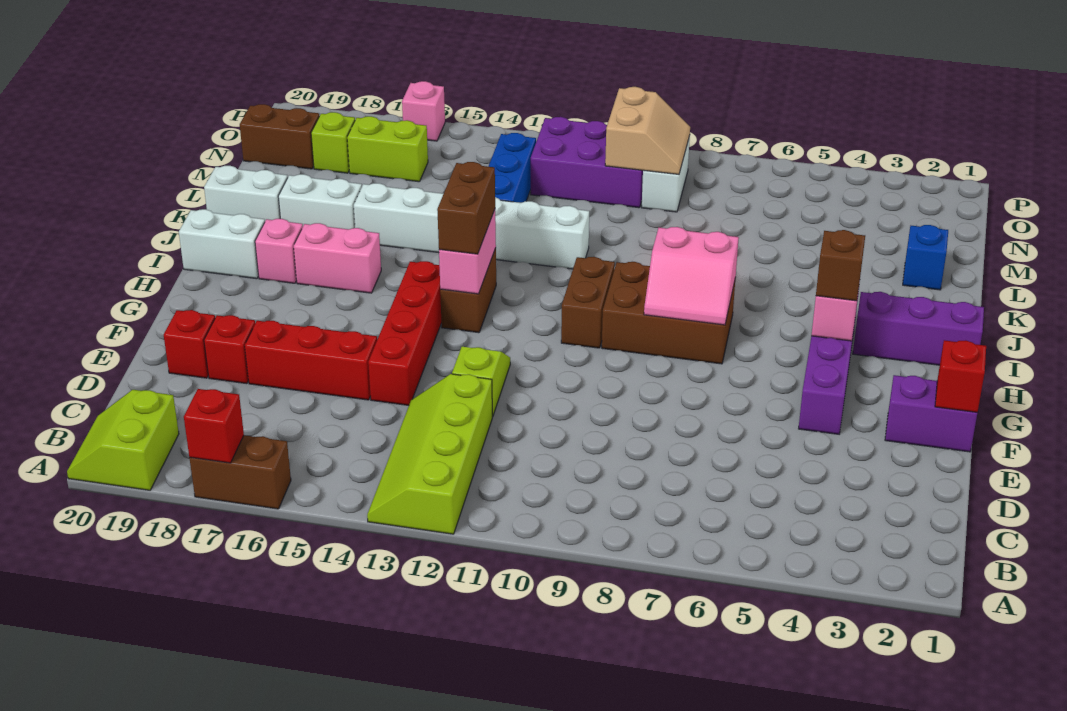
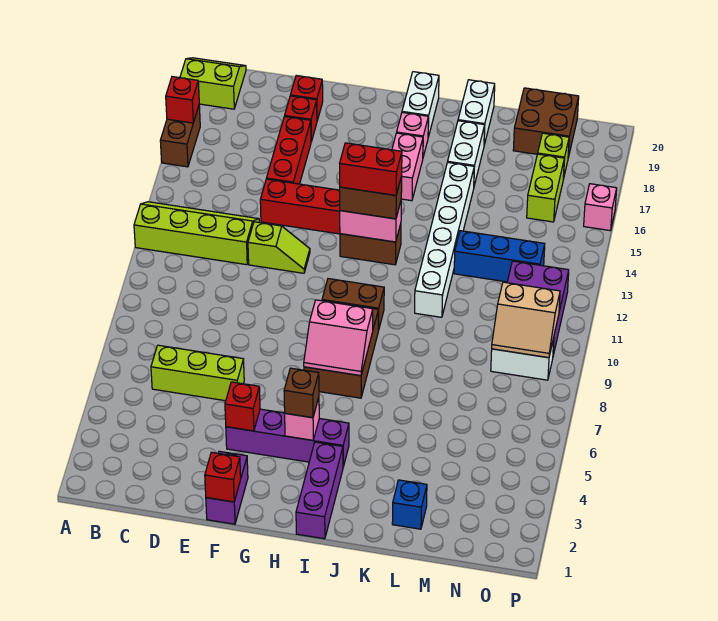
none -> lime 1x3 brick [151,345,244,401]
none -> red 1x1 brick [225,382,260,431]
pink 2x2 slope [644,227,739,325] -> pink 2x2 slope turned to [304,300,373,376]
none -> red 1x2 brick [340,143,402,195]
brown 1x2 brick [240,104,319,169] -> brown 2x2 brick [513,88,579,157]

